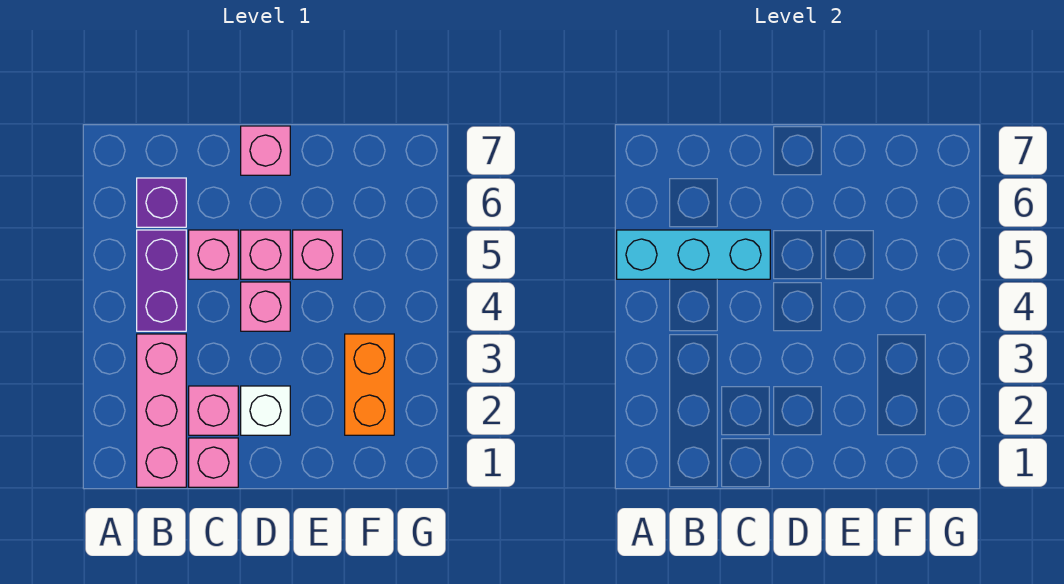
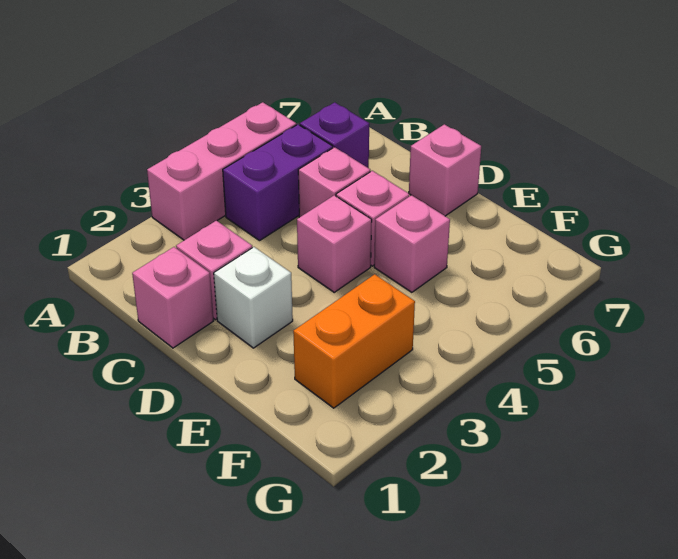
cyan 1x3 brick [617,230,770,279] -> none
pink 1x3 brick [137,334,186,487] -> pink 1x3 brick moved to [147,102,296,240]

